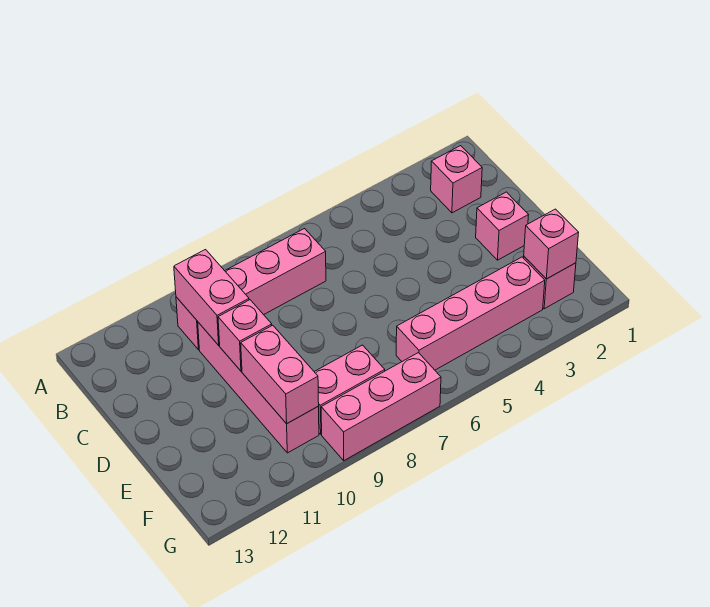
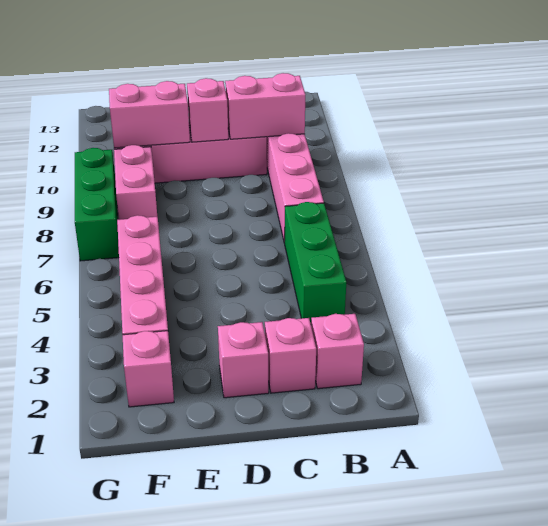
none -> green 1x3 brick [285,202,346,323]
pink 1x1 brick [524,209,579,279] -> pink 1x1 brick moved to [265,318,316,393]
pink 1x3 brick [321,353,441,461] -> green 1x3 brick [75,148,119,261]

